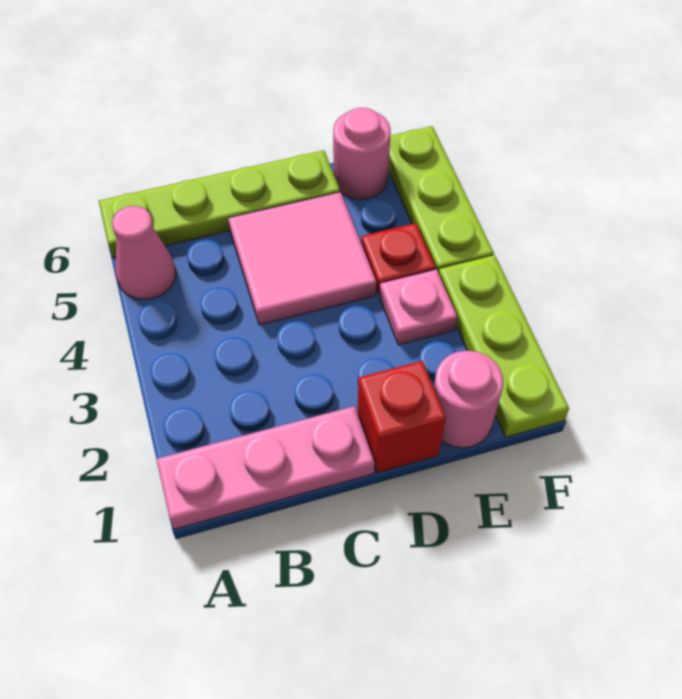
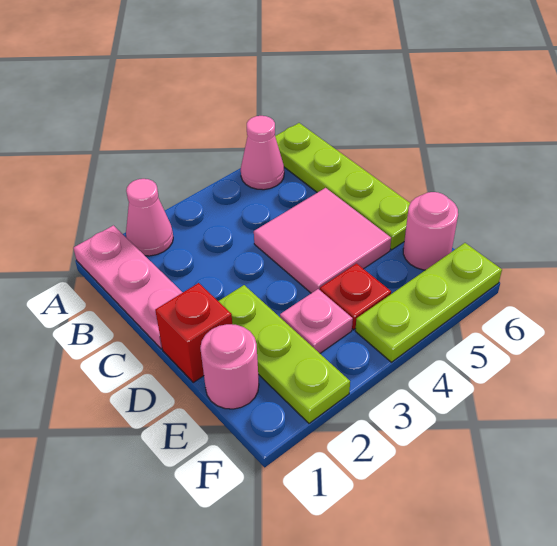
none -> pink 1x1 cone [126,179,173,256]
lime 1x3 plate [439,255,569,437] -> lime 1x3 plate turned to [219,285,350,423]

